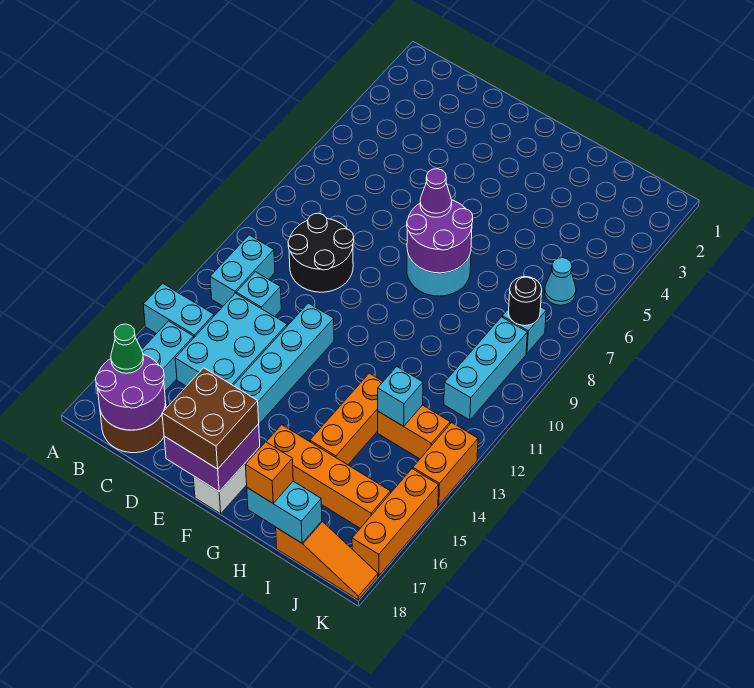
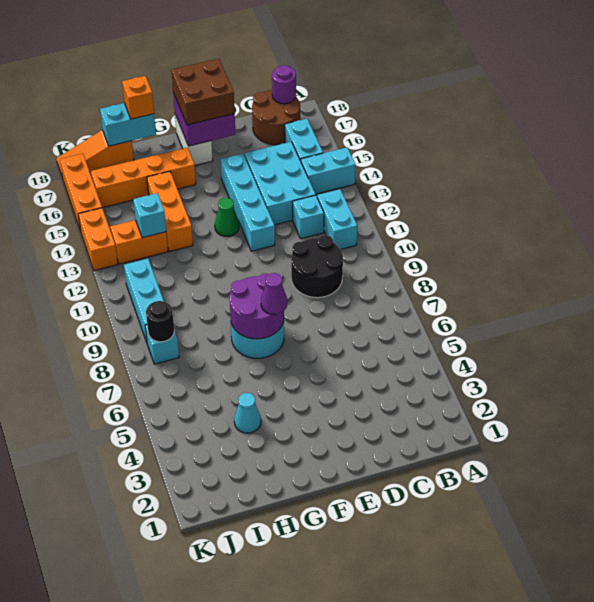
purple 2x2 round brick [96,355,166,430] -> purple 1x1 round brick [272,65,296,104]
green 1x1 cone [111,324,144,373] -> green 1x1 cone moved to [215,198,239,236]
cyan 1x1 cone [545,258,576,305] -> cyan 1x1 cone moved to [234,393,261,433]

